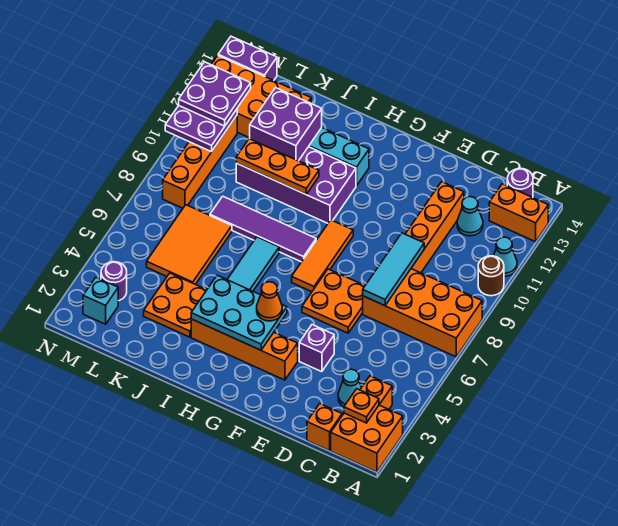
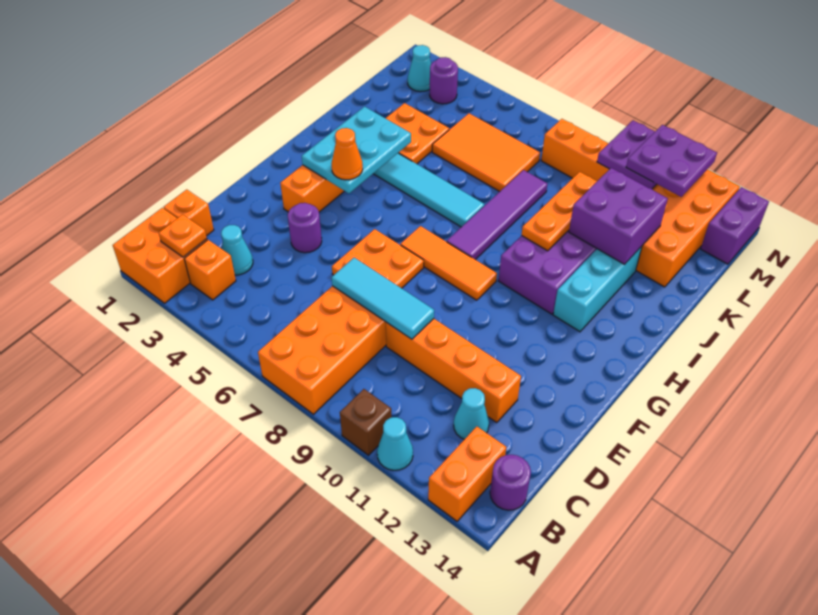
brown 1x1 round brick [478,256,504,296] -> brown 1x1 brick [340,389,391,455]
purple 1x1 brick [299,325,334,372] -> purple 1x1 round brick [288,203,322,253]
cyan 1x1 brick [83,277,118,324] -> cyan 1x1 cone [408,45,431,92]

